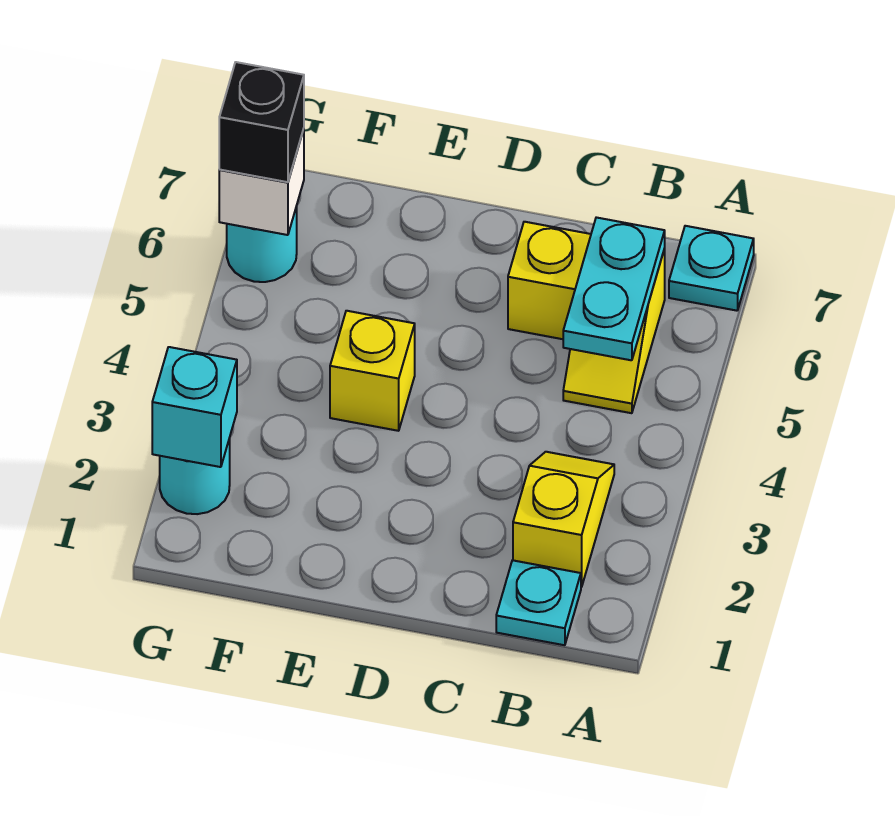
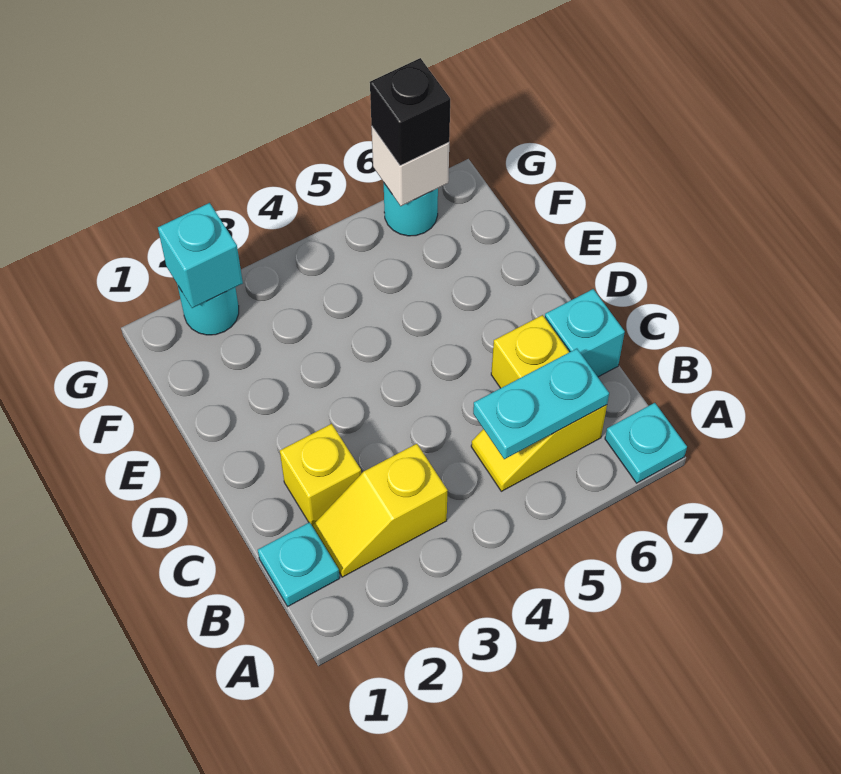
yellow 1x2 slope [513,452,614,587] -> yellow 1x2 slope turned to [313,444,448,577]
none -> cyan 1x1 brick [545,289,625,377]
yellow 1x1 brick [330,311,415,431] -> yellow 1x1 brick moved to [280,424,361,526]

